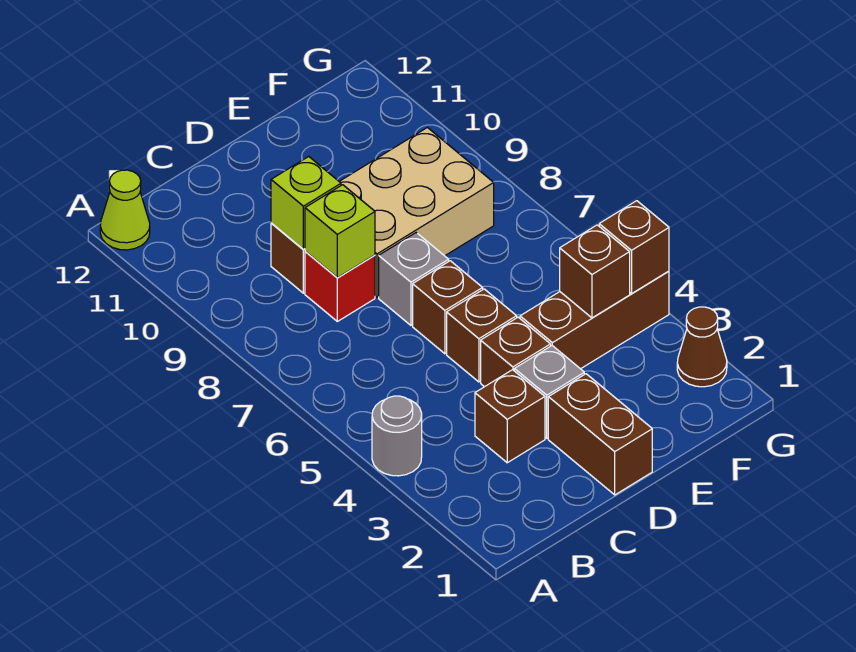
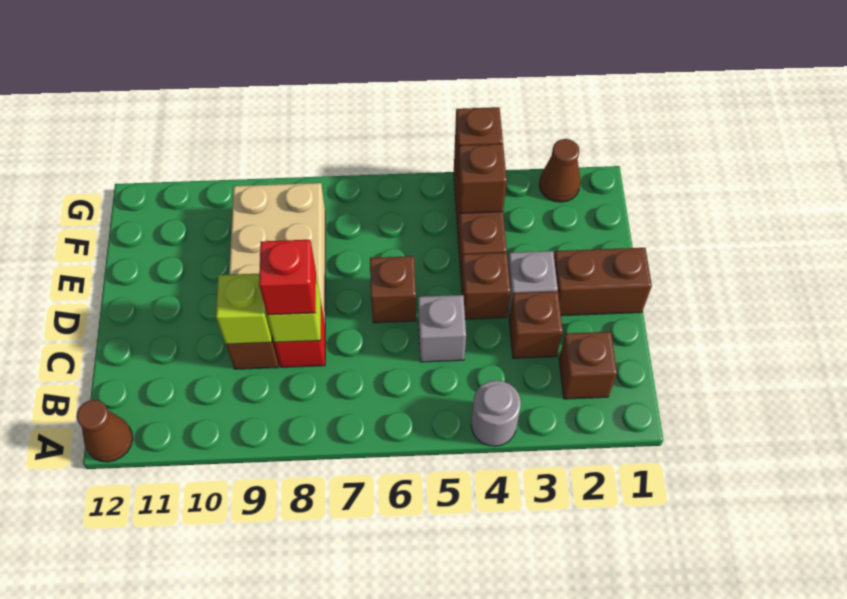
lime 1x1 cone [100,170,150,250] -> brown 1x1 cone [76,400,133,462]
none -> red 1x1 brick [259,240,316,315]
brown 1x1 brick [447,289,517,382] -> brown 1x1 brick moved to [559,332,617,399]
grey 1x1 brick [379,233,449,325] -> grey 1x1 brick moved to [418,295,466,362]

